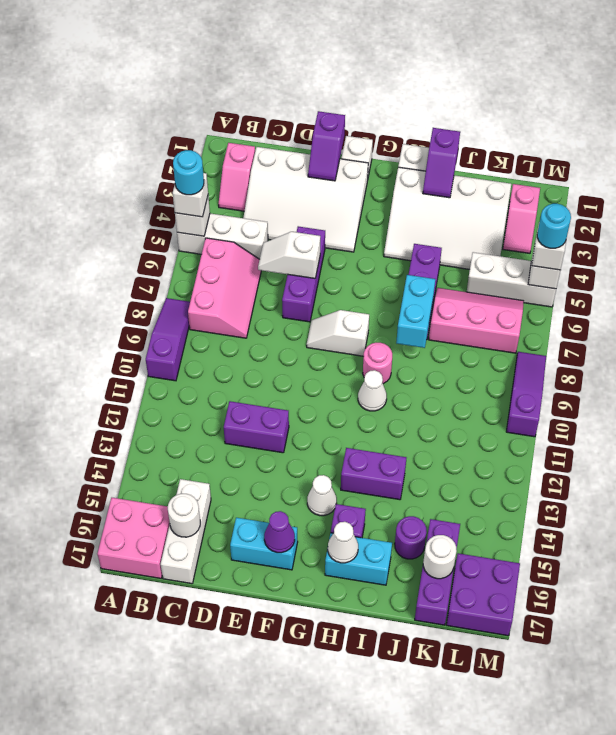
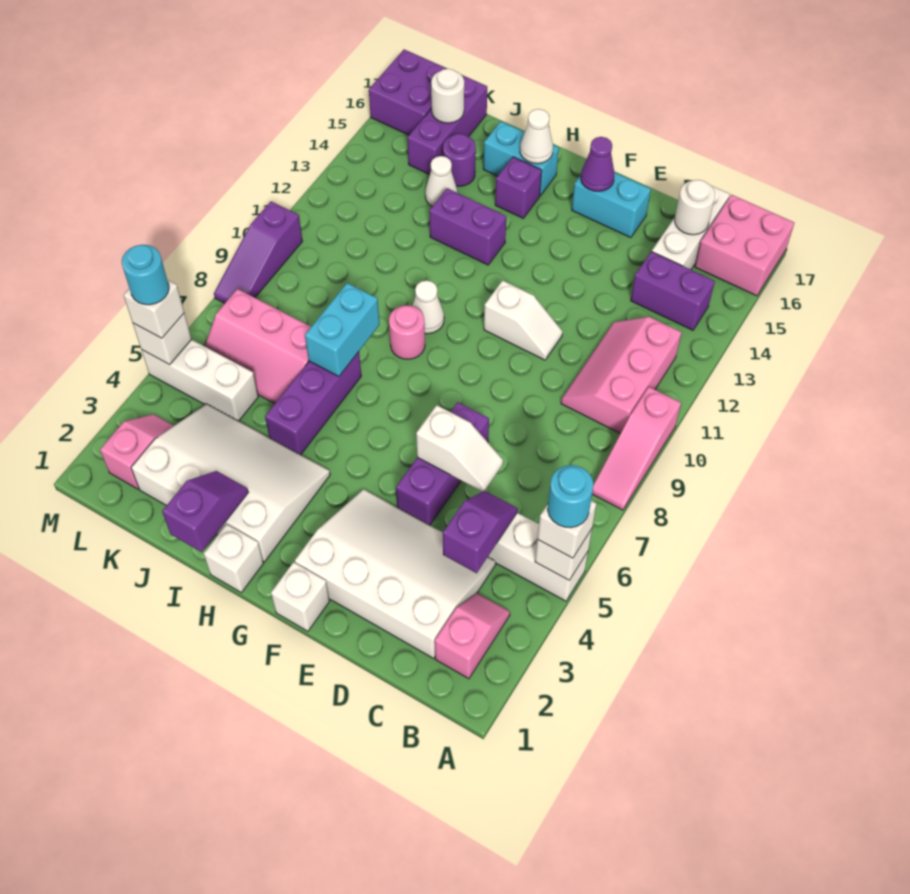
purple 1x3 slope [146,298,190,381] -> pink 1x3 slope [592,387,681,510]
pink 2x3 slope [188,238,261,338] -> pink 2x3 slope moved to [561,317,682,434]
purple 1x2 brick [224,401,289,453] -> purple 1x2 brick moved to [631,252,715,330]
purple 1x2 slope [308,111,345,181] -> purple 1x2 slope moved to [443,491,518,573]
white 1x2 slope [307,310,369,356] -> white 1x2 slope moved to [484,280,563,360]
white 1x1 cone [307,475,337,516] -> white 1x1 cone moved to [425,156,458,207]

